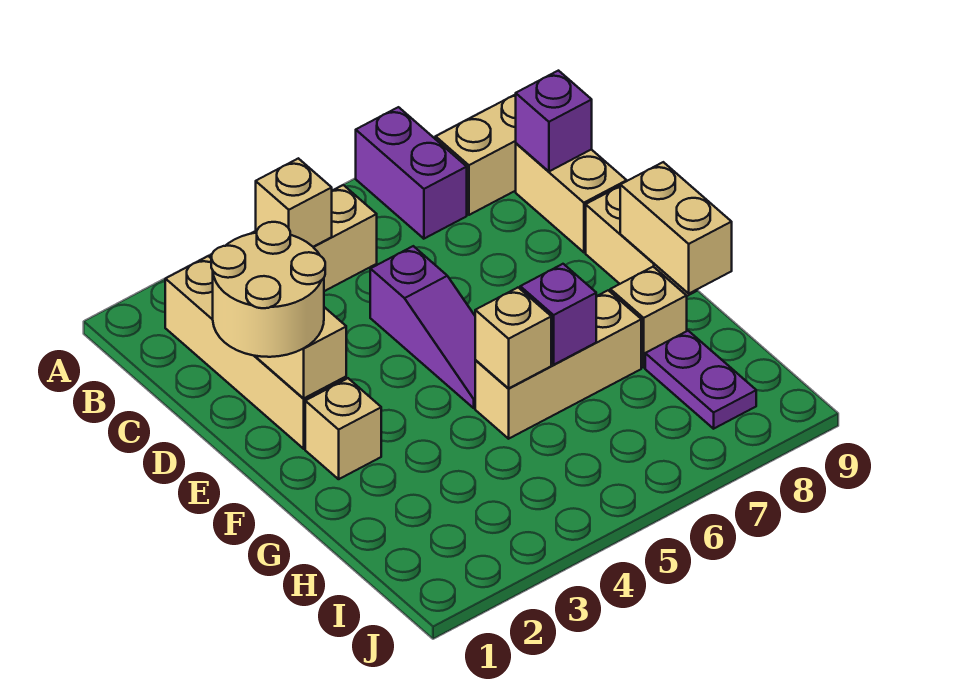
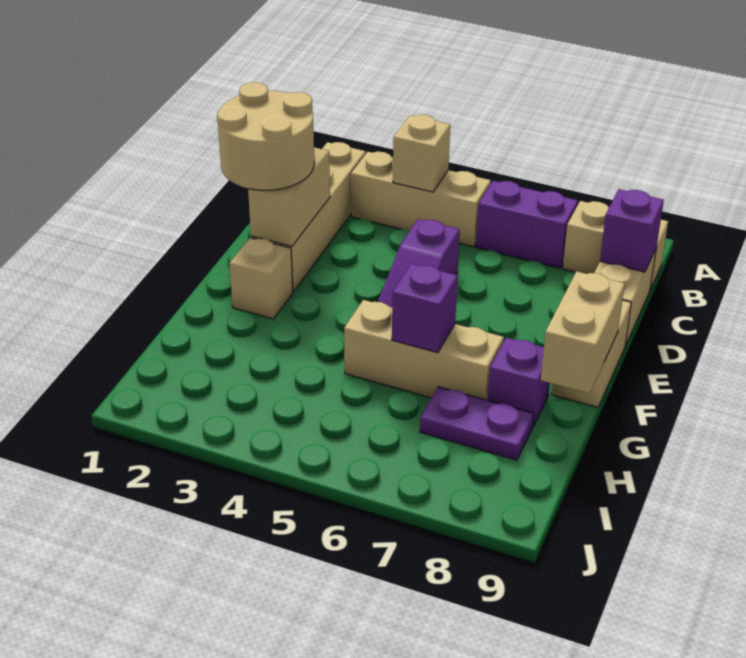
purple 1x2 brick [356,107,467,239] -> purple 1x2 brick turned to [476,181,578,268]
tan 1x1 brick [475,288,551,389] -> none
tan 1x1 brick [610,267,687,367] -> purple 1x1 brick [488,337,550,426]
purple 1x2 plate [645,331,756,429] -> purple 1x2 plate turned to [420,387,534,460]

